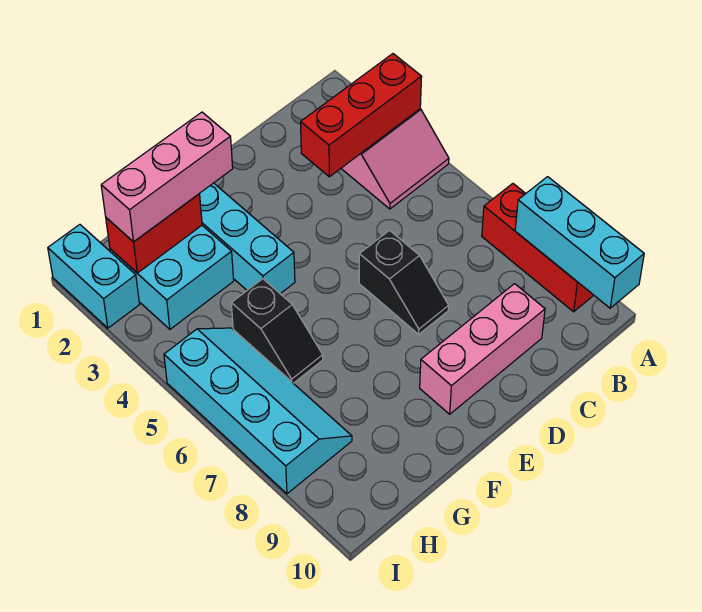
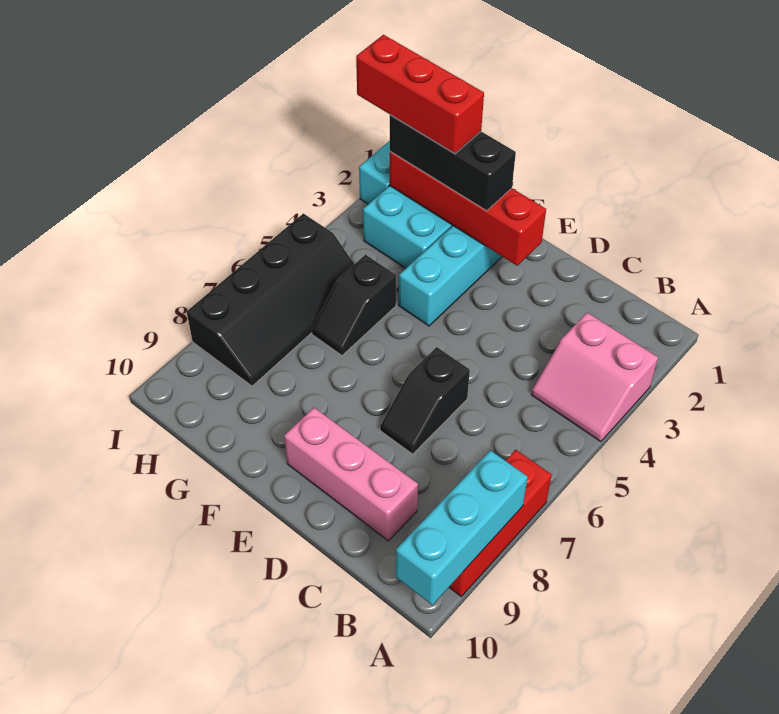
red 1x3 brick [301,54,422,177] -> red 1x3 brick moved to [356,35,484,154]
pink 1x3 brick [101,112,233,242] -> black 1x3 brick [390,115,516,211]
red 1x2 brick [106,194,202,273] -> red 1x4 brick [390,151,546,266]
cyan 2x4 slope [164,328,352,494] -> black 2x4 slope [187,213,354,386]

